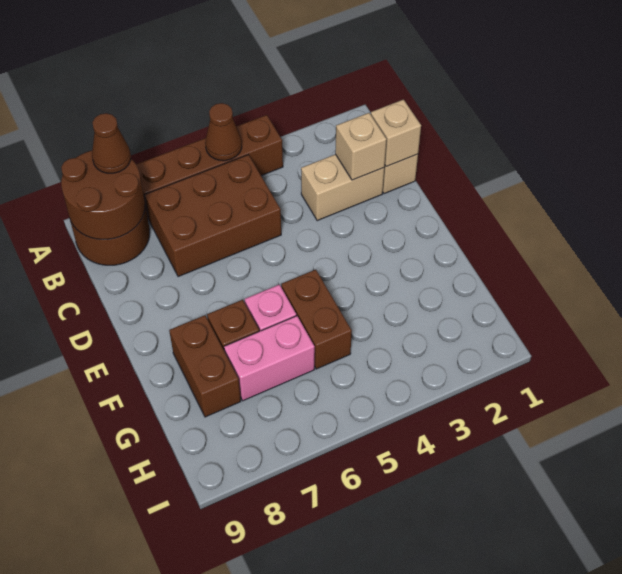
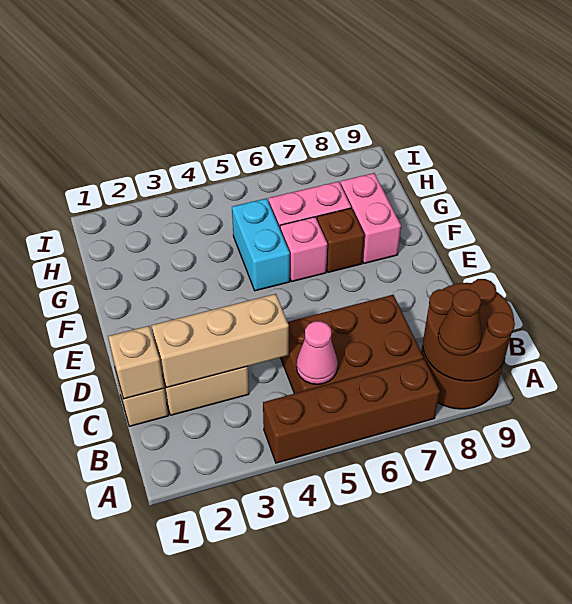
brown 1x1 cone [205,103,242,161] -> none
none -> pink 1x1 cone [296,321,338,384]
tan 1x1 brick [335,113,387,180] -> tan 1x3 brick [152,294,289,388]
brown 1x2 brick [281,270,352,369] -> cyan 1x2 brick [232,198,290,291]
brown 1x2 brick [169,315,241,417] -> pink 1x2 brick [341,173,401,263]

